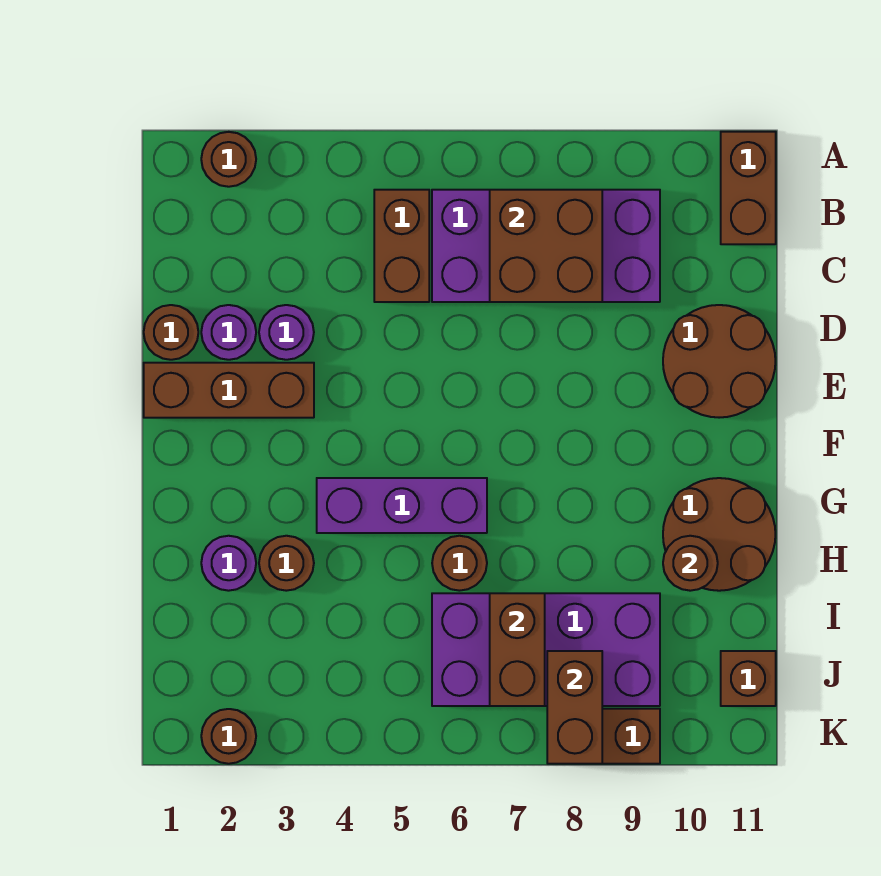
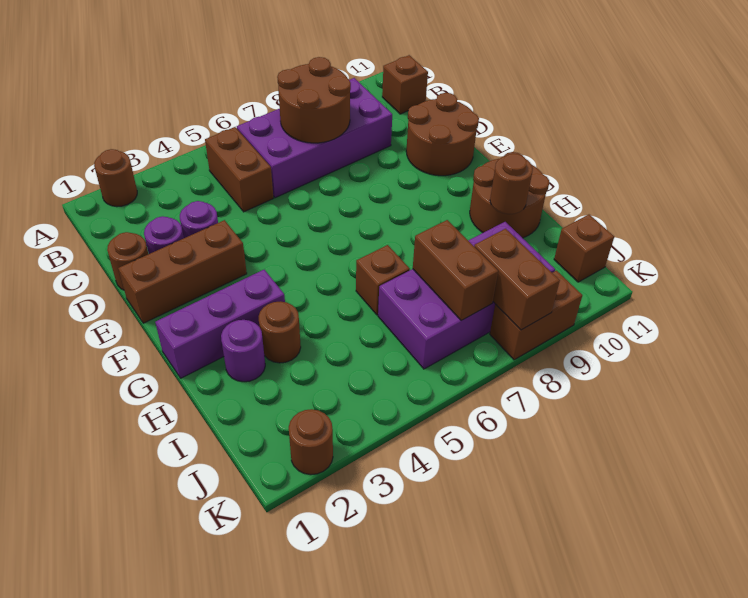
brown 1x2 brick [721,132,776,244] -> brown 1x1 brick [382,55,428,114]
brown 2x2 brick [490,190,602,302] -> brown 2x2 round brick [277,57,351,143]
purple 1x3 brick [317,478,487,533] -> purple 1x3 brick moved to [155,270,285,378]
brown 1x1 round brick [432,536,487,591] -> brown 1x1 brick [356,245,410,315]

